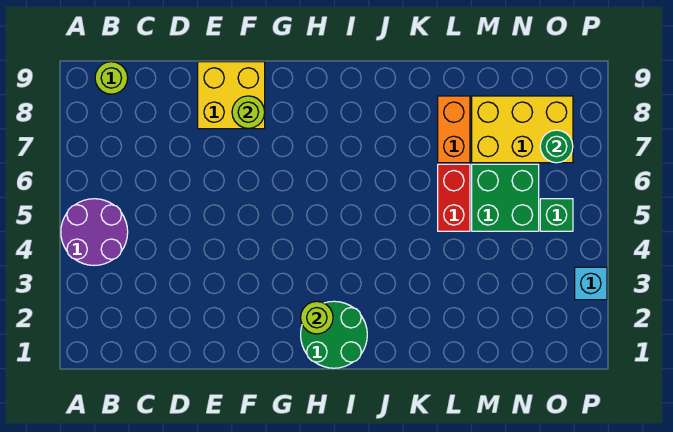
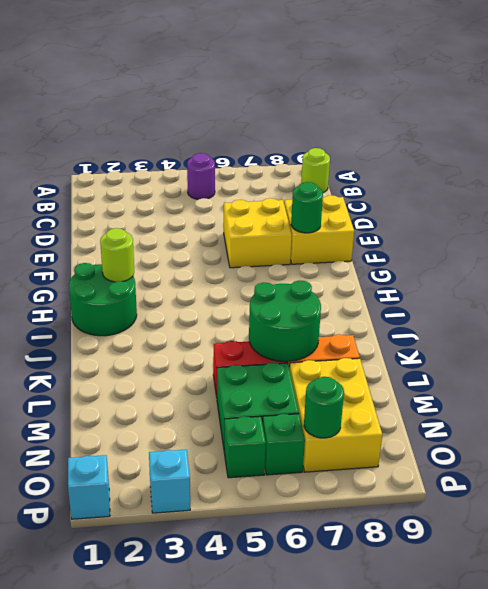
purple 2x2 round brick [61,199,128,266] -> purple 1x1 round brick [187,153,215,199]
none -> yellow 2x2 brick [224,198,292,268]
lime 1x1 round brick [232,96,265,129] -> green 1x1 round brick [291,182,323,233]
none -> green 2x2 round brick [249,280,321,361]
none -> green 1x1 brick [263,414,305,475]
none -> cyan 1x1 brick [68,455,110,519]

